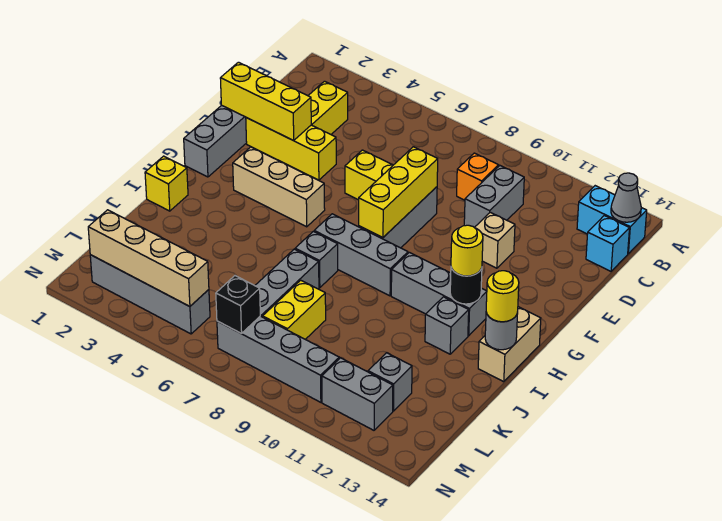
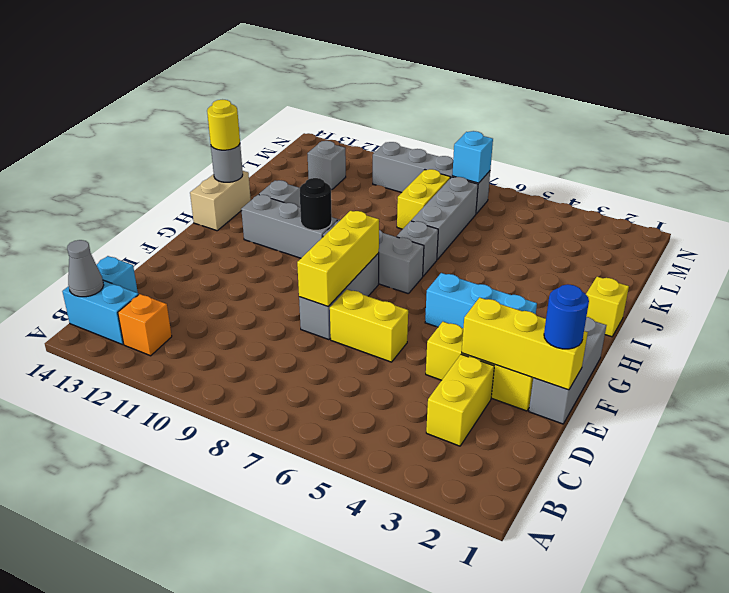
orange 1x1 brick [457,153,499,200] -> orange 1x1 brick moved to [118,294,172,356]
grey 1x2 brick [464,166,524,227] -> none
none -> blue 1x1 round brick [544,284,589,349]
tan 1x1 brick [474,212,515,268] -> none
tan 1x3 brick [233,147,325,227] -> cyan 1x3 brick [425,273,537,328]
black 1x1 round brick [450,268,482,304] -> black 1x1 round brick moved to [300,178,332,230]
yellow 1x1 round brick [451,225,483,276] -> none
grey 1x4 brick [90,255,210,334] -> none
tan 1x4 brick [88,210,209,307] -> none
black 1x1 brick [216,276,260,333] -> cyan 1x1 brick [452,131,493,183]
grey 1x2 brick [322,358,393,430] -> none

